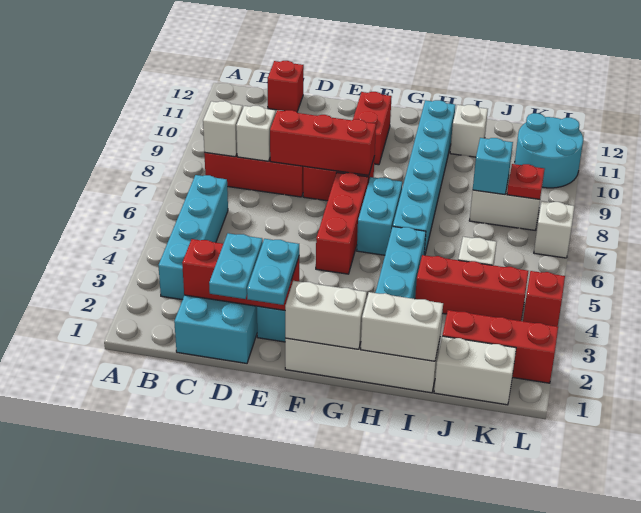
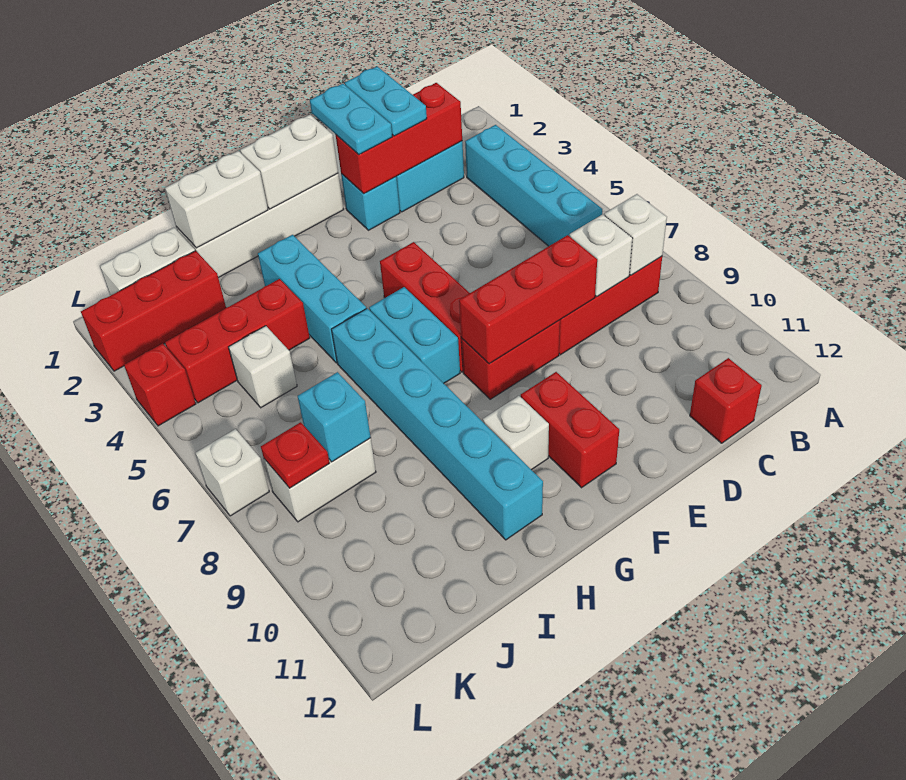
white 1x1 brick [450,105,488,157] -> white 1x1 brick moved to [483,396,549,470]
cyan 2x2 round brick [515,113,583,188] -> none

